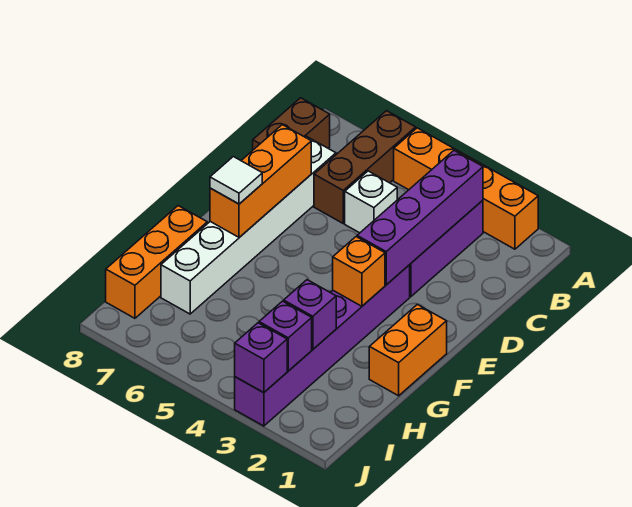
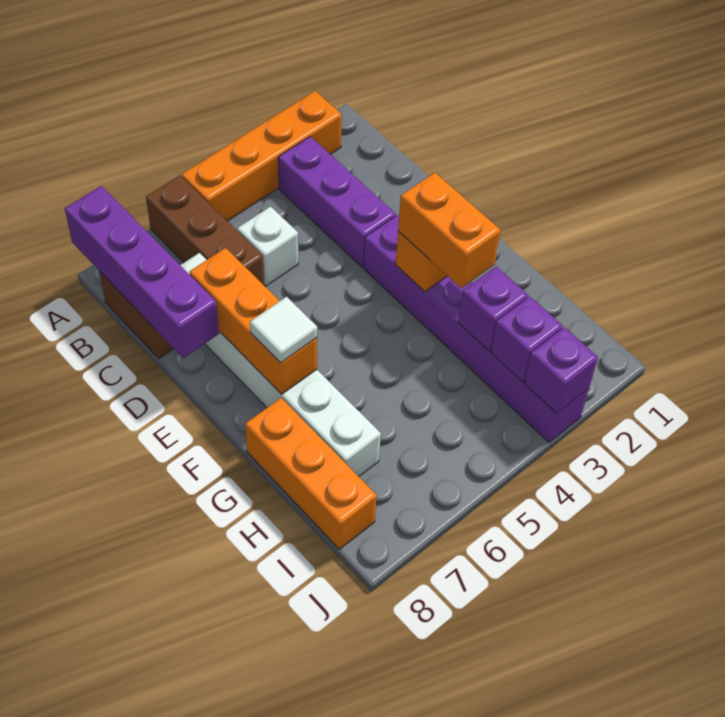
purple 1x4 brick [357,151,483,285] -> purple 1x4 brick moved to [65,186,219,358]
orange 1x2 brick [369,304,447,396] -> orange 1x2 brick moved to [398,172,500,288]

